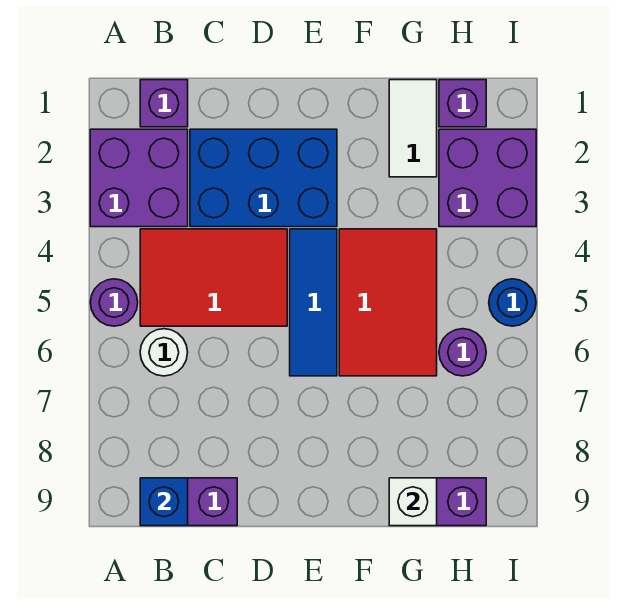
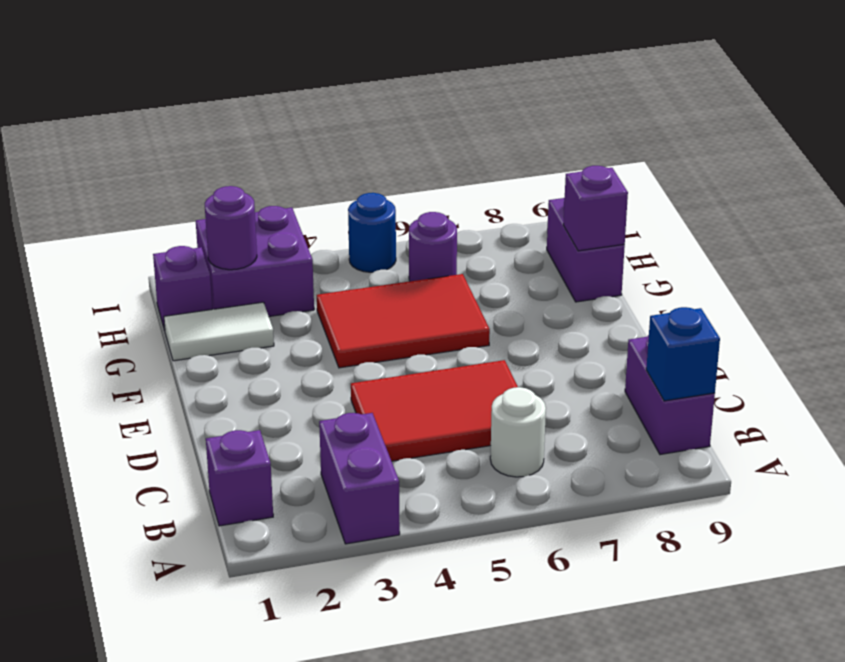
purple 2x2 brick [90,129,188,227] -> purple 1x2 brick [319,413,400,544]
purple 1x1 round brick [90,279,138,326] -> purple 1x1 round brick moved to [205,186,257,270]
red 2x3 tile [140,229,287,326] -> red 2x3 tile turned to [351,360,518,461]
blue 2x3 brick [190,129,337,227] -> none
blue 1x3 tile [290,229,337,376] -> none
white 1x1 brick [389,478,437,526] -> purple 1x1 brick [563,166,628,251]

